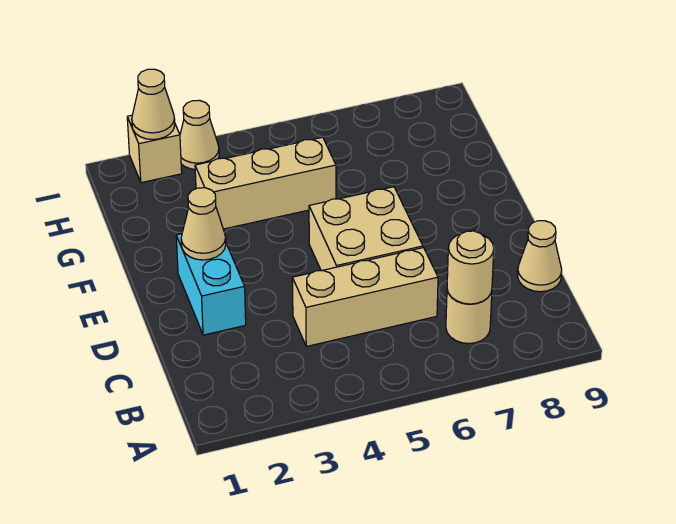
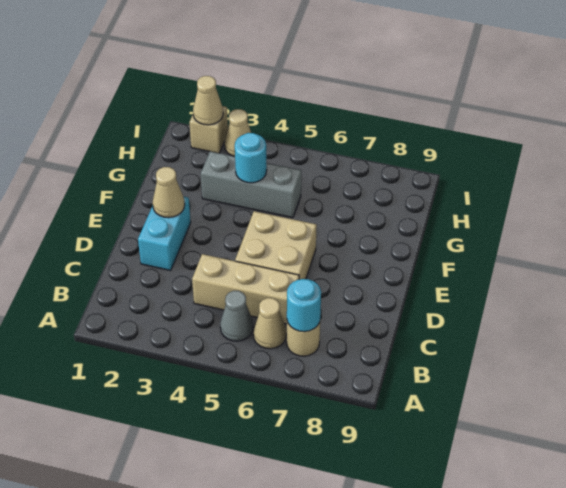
none -> grey 1x1 cone [220,291,253,341]
tan 1x1 round brick [447,231,494,304] -> cyan 1x1 round brick [287,279,321,332]
tan 1x1 cone [518,221,562,292] -> tan 1x1 cone moved to [253,298,286,349]
tan 1x3 brick [195,137,336,229] -> grey 1x3 brick [201,152,301,218]
none -> cyan 1x1 round brick [235,133,267,183]

